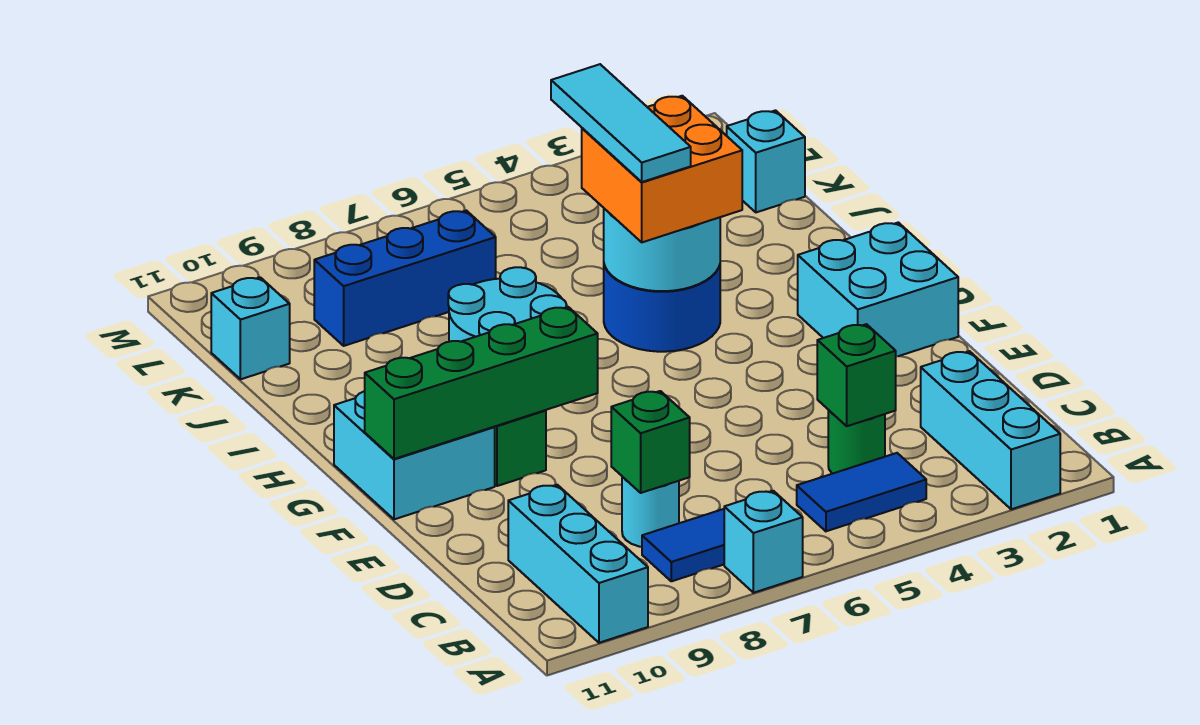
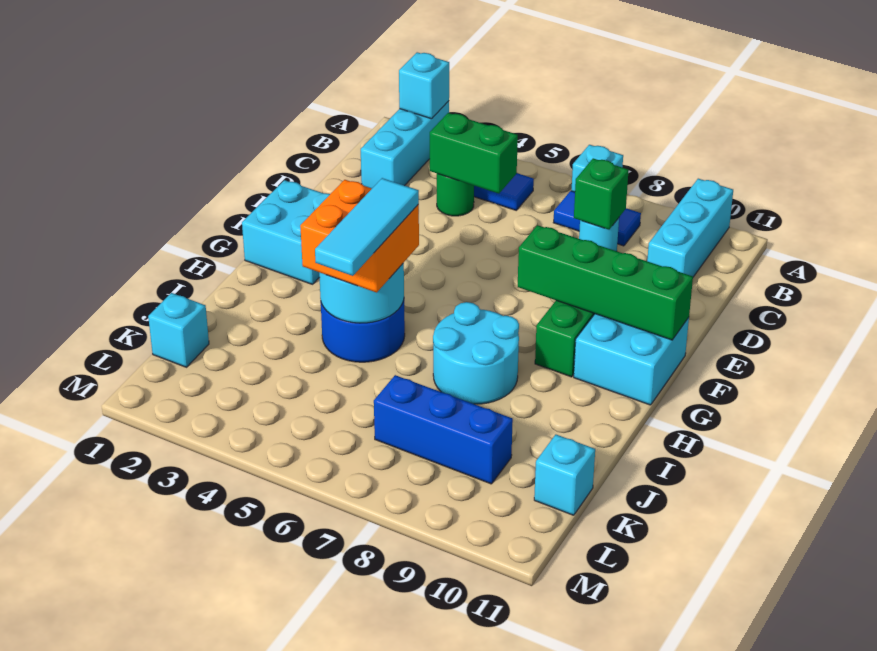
none -> cyan 1x1 brick [399,52,449,119]
green 1x1 brick [817,324,896,426] -> green 1x2 brick [430,113,518,194]

